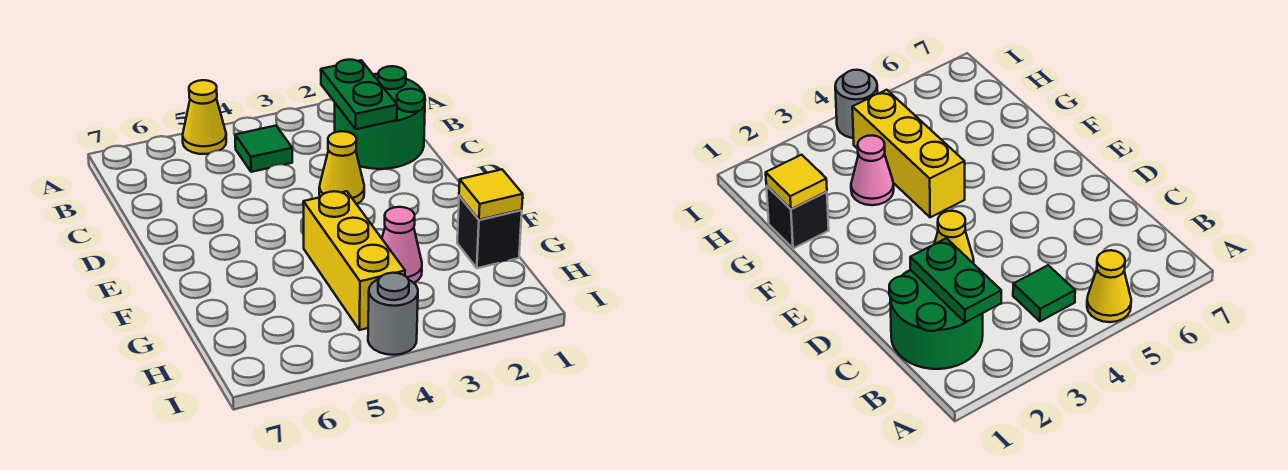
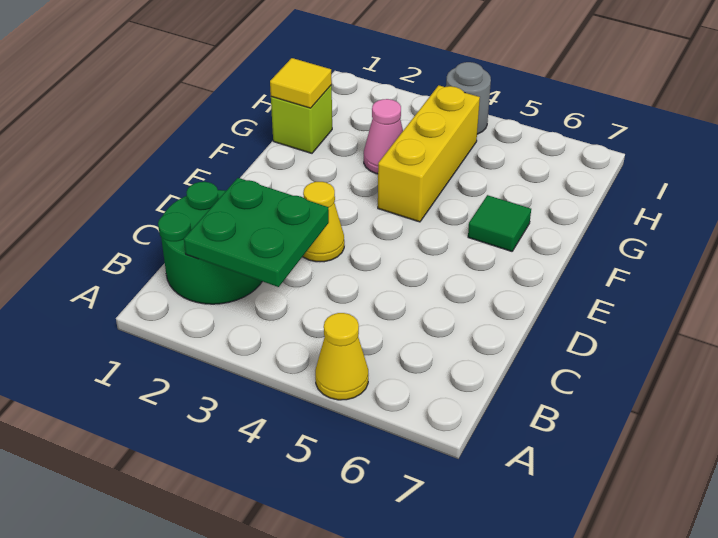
green 1x2 plate [321,60,397,129] -> green 2x2 plate [184,178,329,287]
green 1x1 tile [235,126,292,172] -> green 1x1 tile moved to [468,195,531,251]
black 1x1 brick [457,196,522,268] -> lime 1x1 brick [271,85,332,153]

